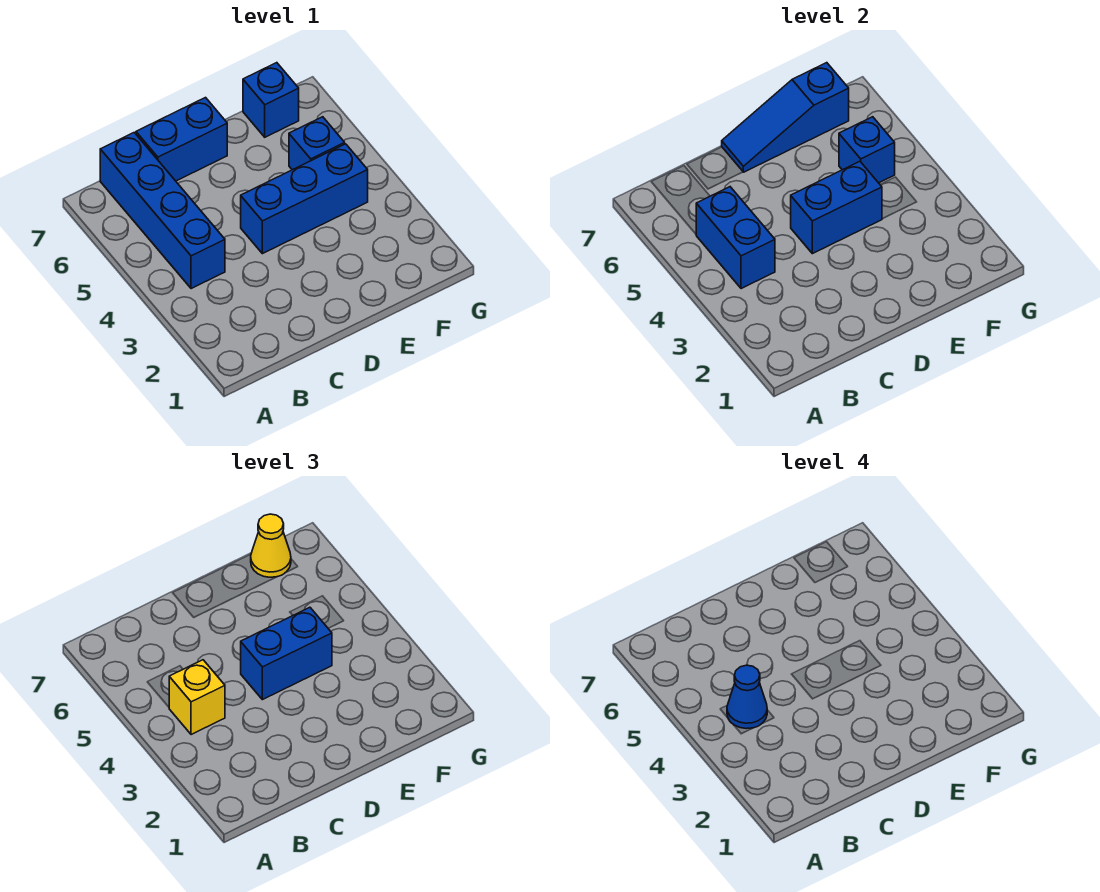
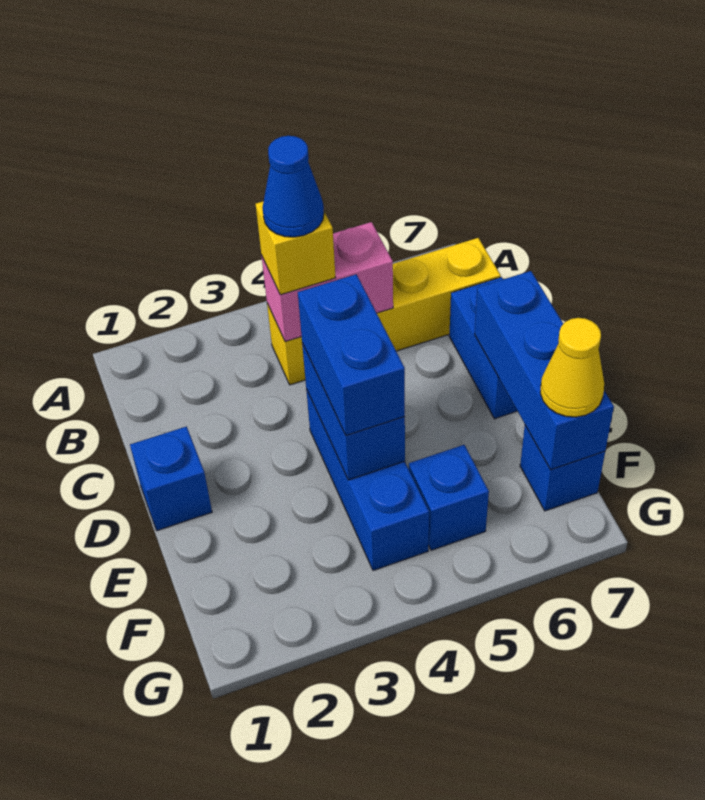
blue 1x4 brick [100,133,225,289] -> yellow 1x4 brick [267,238,501,385]
blue 1x2 brick [696,187,775,289] -> pink 1x2 brick [262,222,393,342]
blue 1x3 slope [722,63,849,172] -> blue 1x3 brick [475,271,614,470]
blue 1x1 brick [839,117,895,183] -> blue 1x1 brick moved to [130,427,212,531]

